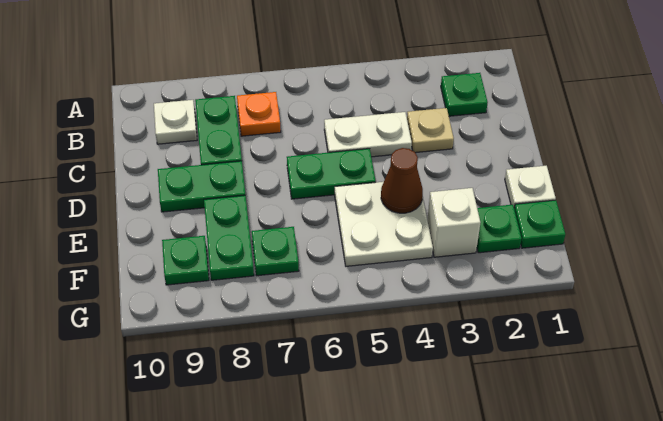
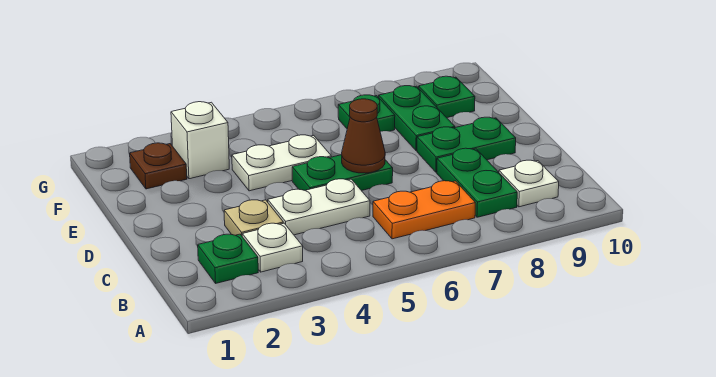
orange 1x1 plate [237,92,281,136] -> orange 1x2 plate [373,181,475,239]
white 1x1 plate [505,166,556,208] -> white 1x1 plate moved to [242,223,303,272]
white 2x2 plate [335,182,433,266] -> white 1x2 plate [232,135,331,191]
brown 1x1 cone [381,148,423,213] -> brown 1x1 cone moved to [342,99,385,173]
green 1x1 plate [514,200,565,248] -> none
green 1x1 plate [477,205,521,253] -> brown 1x1 plate [130,143,187,189]

